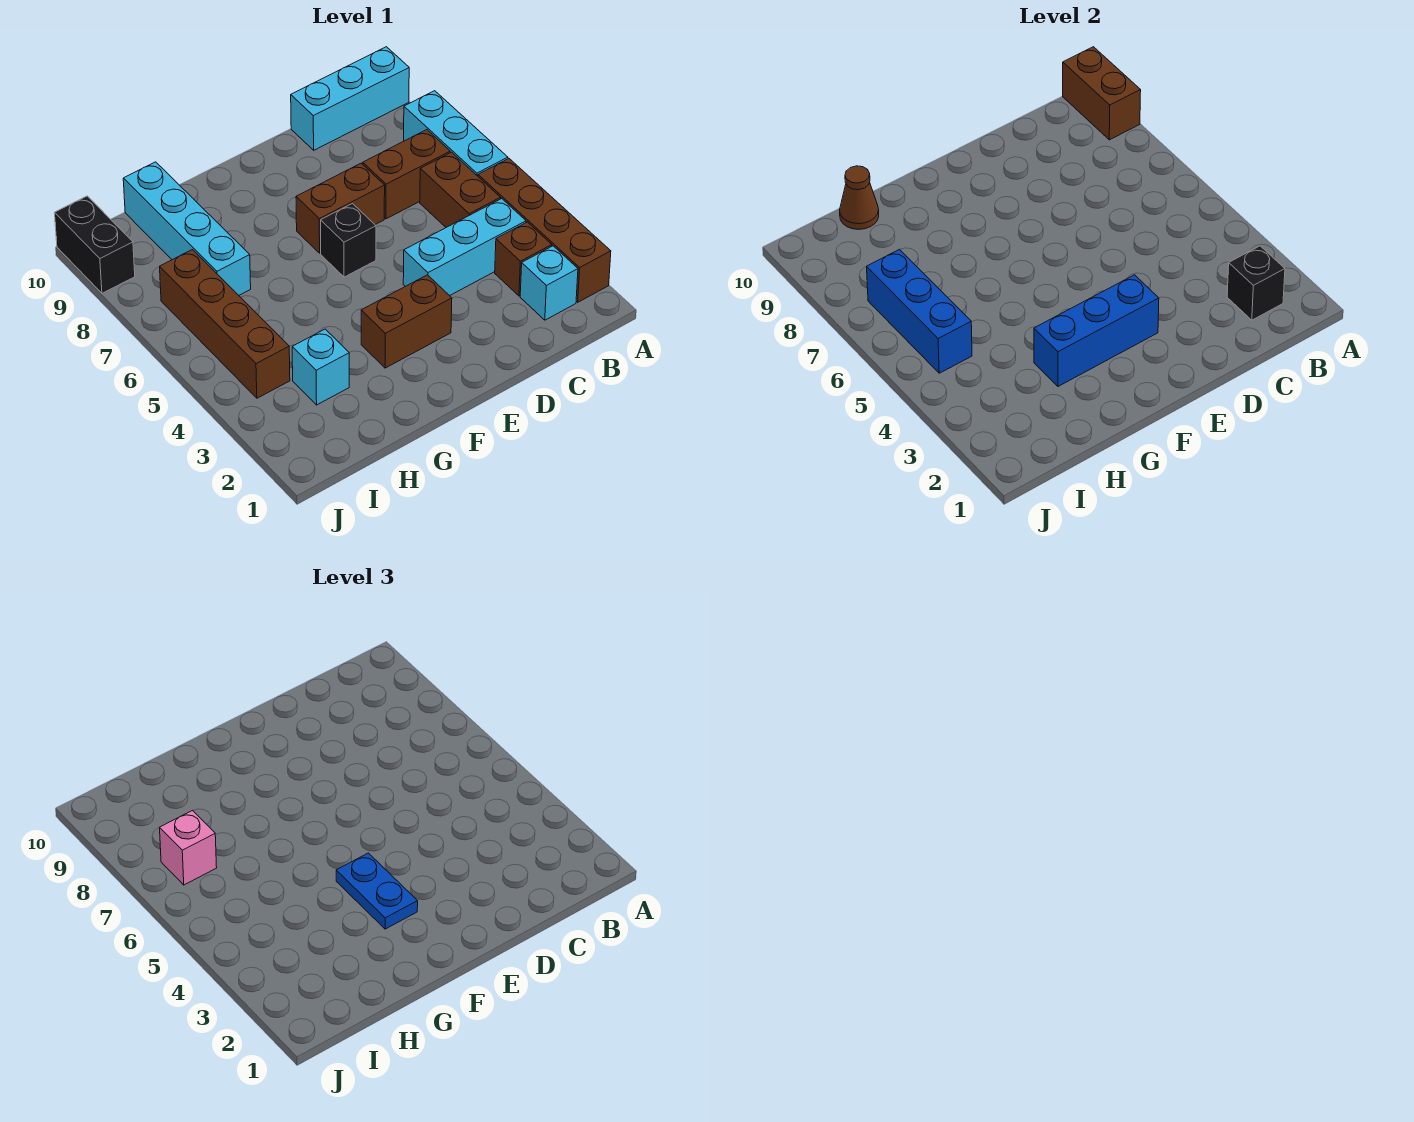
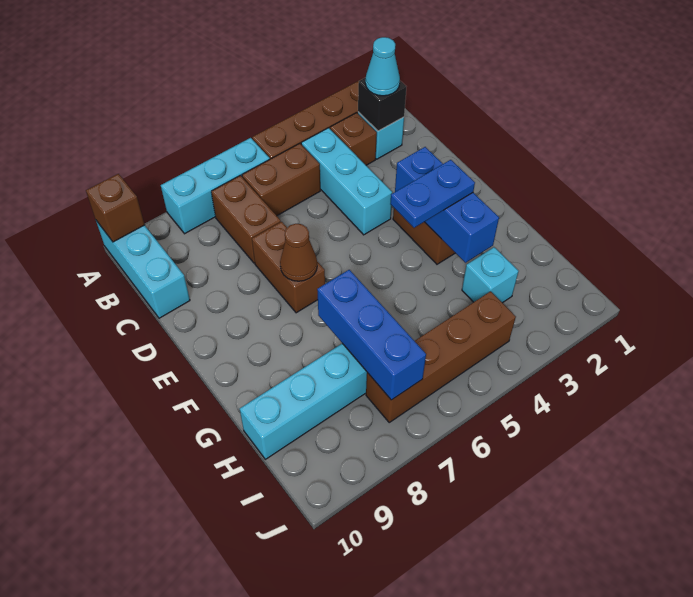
brown 1x2 brick [1063,47,1141,140] -> brown 1x1 brick [86,174,144,242]
none -> cyan 1x1 cone [365,37,400,96]
black 1x1 brick [321,203,376,277] -> none
brown 1x1 cone [840,166,879,229] -> brown 1x1 cone moved to [280,224,317,281]
blue 1x3 brick [867,249,972,373] -> blue 1x3 brick turned to [317,270,426,400]
pink 1x1 brick [160,810,217,885] -> none
black 1x2 brick [55,196,135,293] -> none

